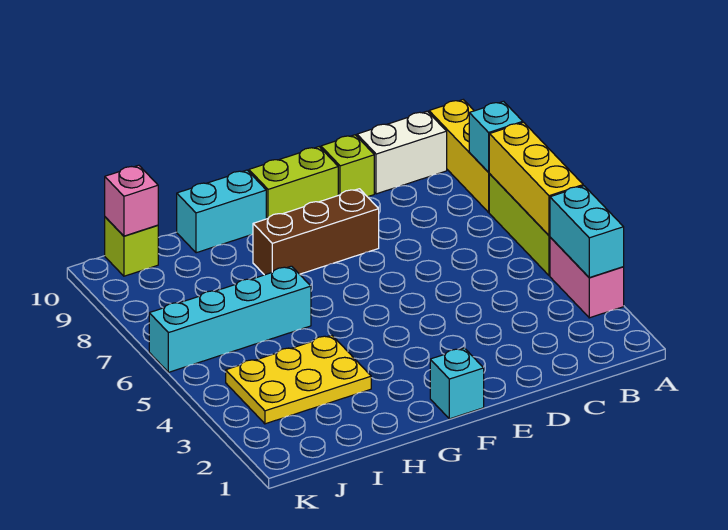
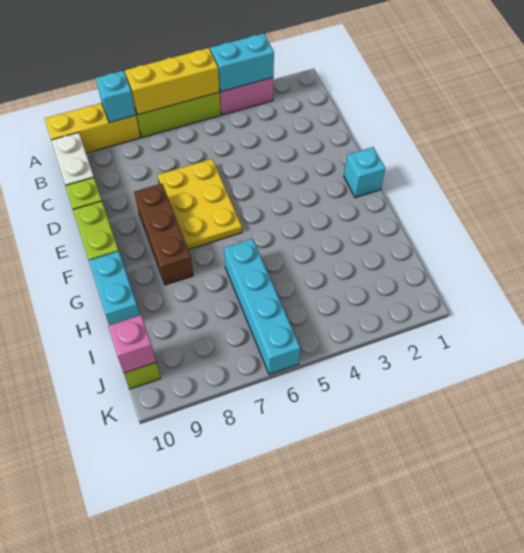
yellow 2x3 plate [226,335,371,424] -> yellow 2x3 plate moved to [158,159,242,250]

